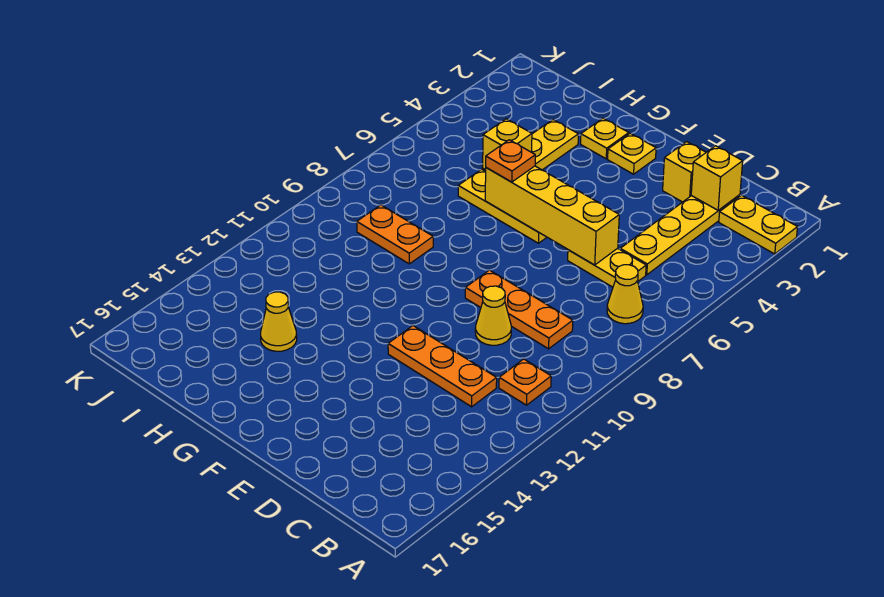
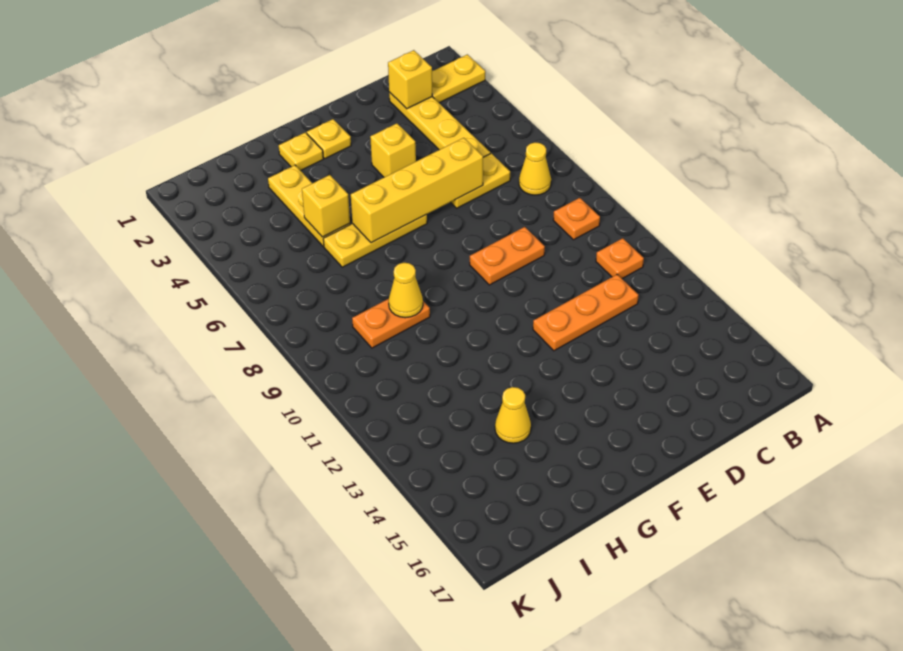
orange 1x3 plate [465,270,573,349] -> orange 1x2 plate [470,227,545,285]
yellow 1x1 brick [663,142,706,202] -> yellow 1x1 brick moved to [370,123,416,177]
yellow 1x1 cone [475,286,511,345] -> yellow 1x1 cone moved to [389,263,423,318]
orange 1x1 plate [486,140,535,182] -> orange 1x1 plate moved to [553,198,600,240]

